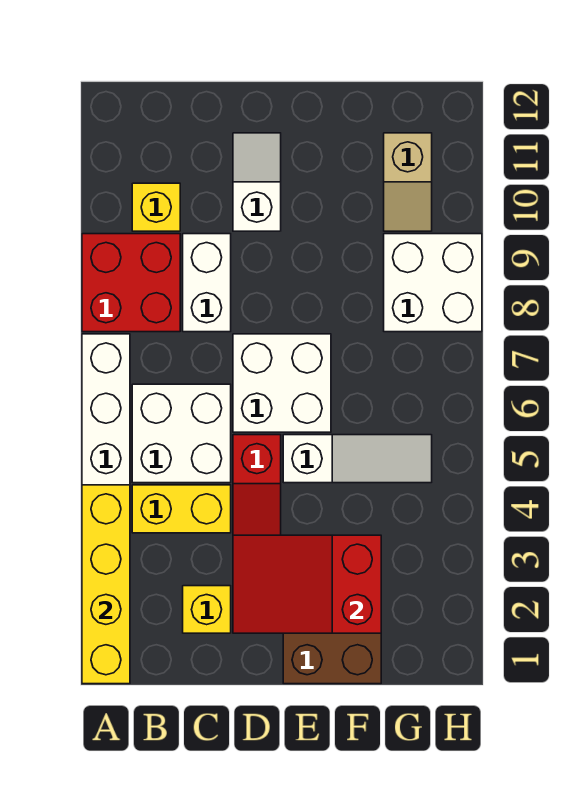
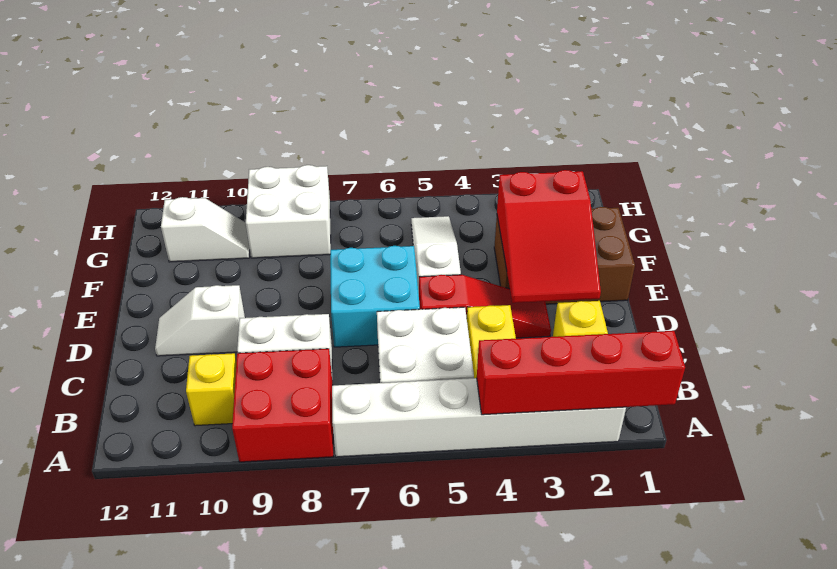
yellow 1x4 brick [82,485,130,684] -> red 1x4 brick [476,331,685,415]
white 2x2 brick [233,334,331,432] -> cyan 2x2 brick [330,246,420,347]
tan 1x2 slope [384,133,432,231] -> white 1x2 slope [161,197,250,262]

